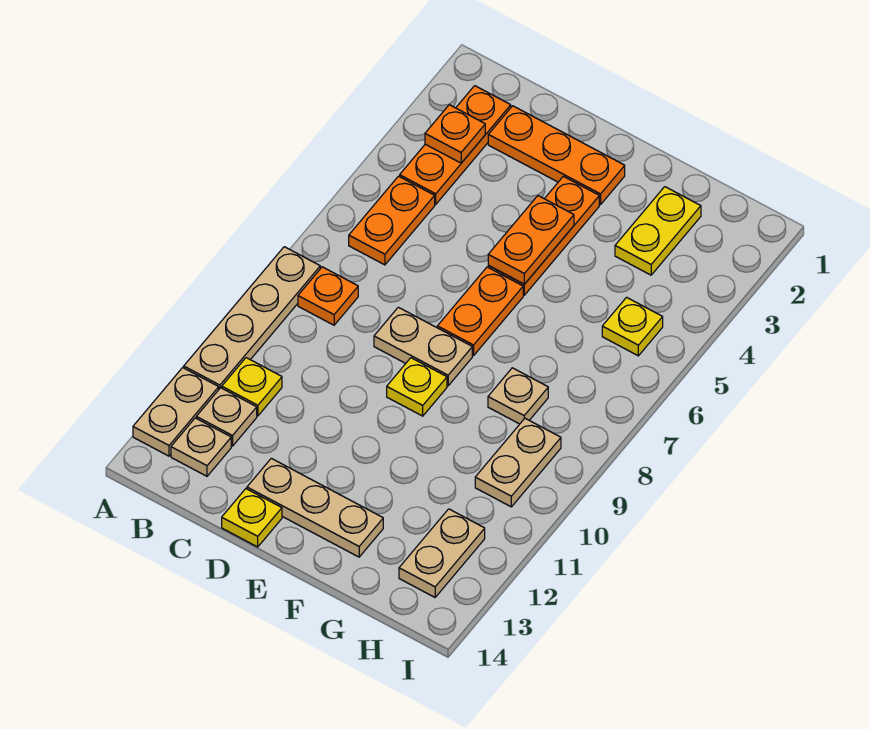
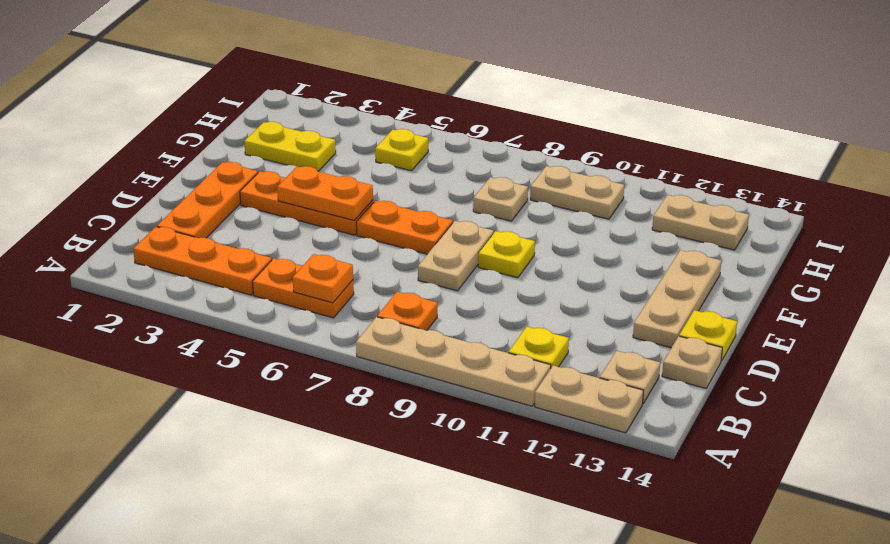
orange 1x1 plate [425,105,485,163] -> orange 1x1 plate moved to [293,254,353,303]
tan 1x1 plate [196,388,257,446] -> tan 1x1 plate moved to [662,336,722,388]

